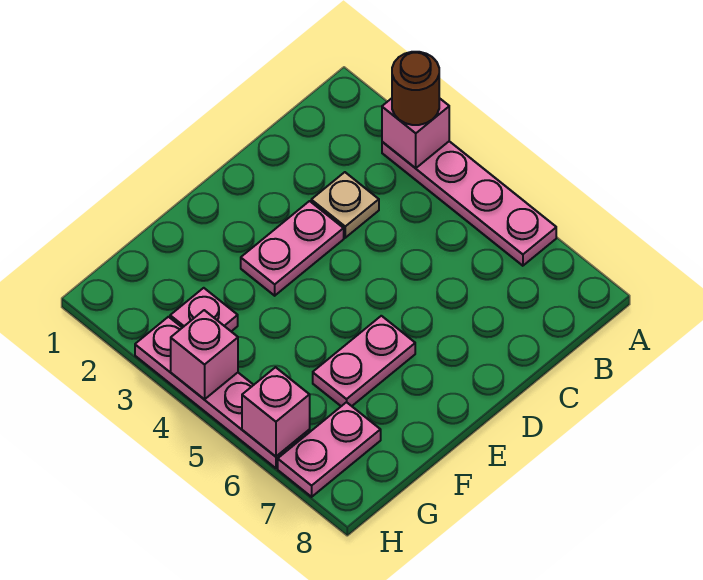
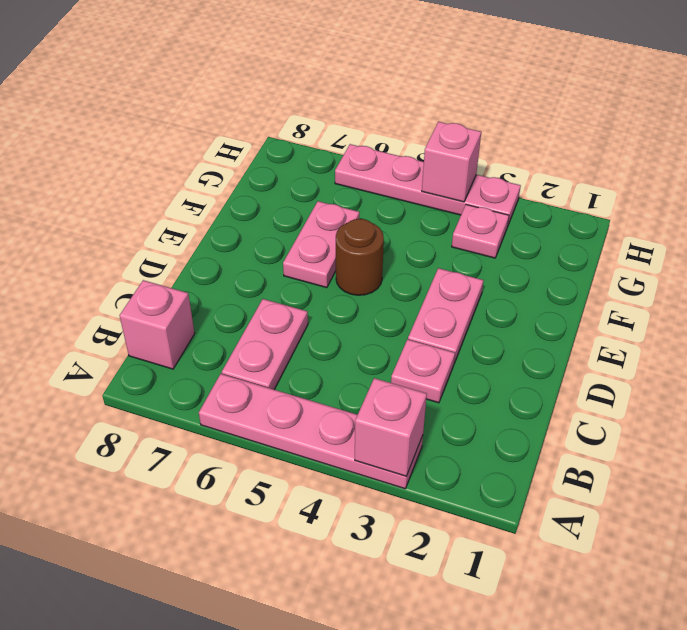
brown 1x1 round brick [392,52,439,125] -> brown 1x1 round brick moved to [336,219,384,295]
tan 1x1 plate [311,172,379,238] -> pink 1x1 plate [391,339,455,403]
pink 1x2 plate [278,402,381,497] -> pink 1x2 plate moved to [222,299,308,389]
pink 1x1 brick [242,367,310,457] -> pink 1x1 brick moved to [120,280,195,369]

